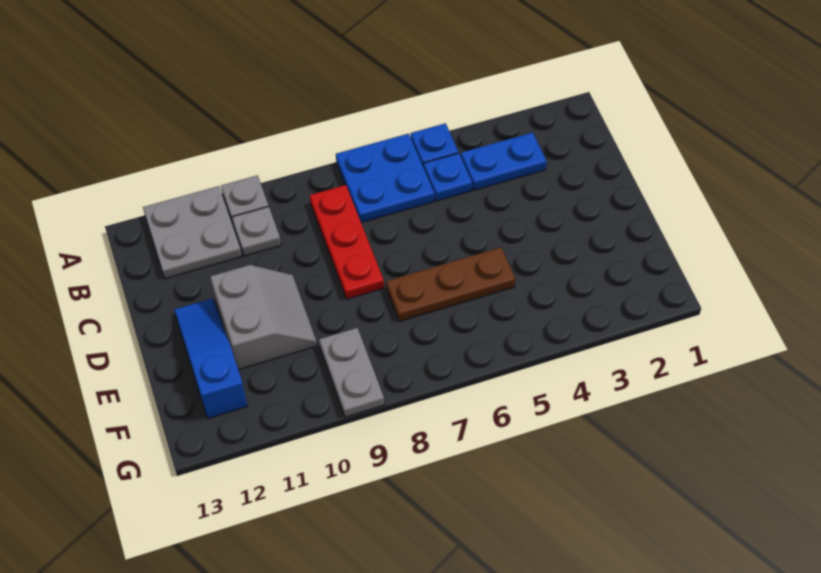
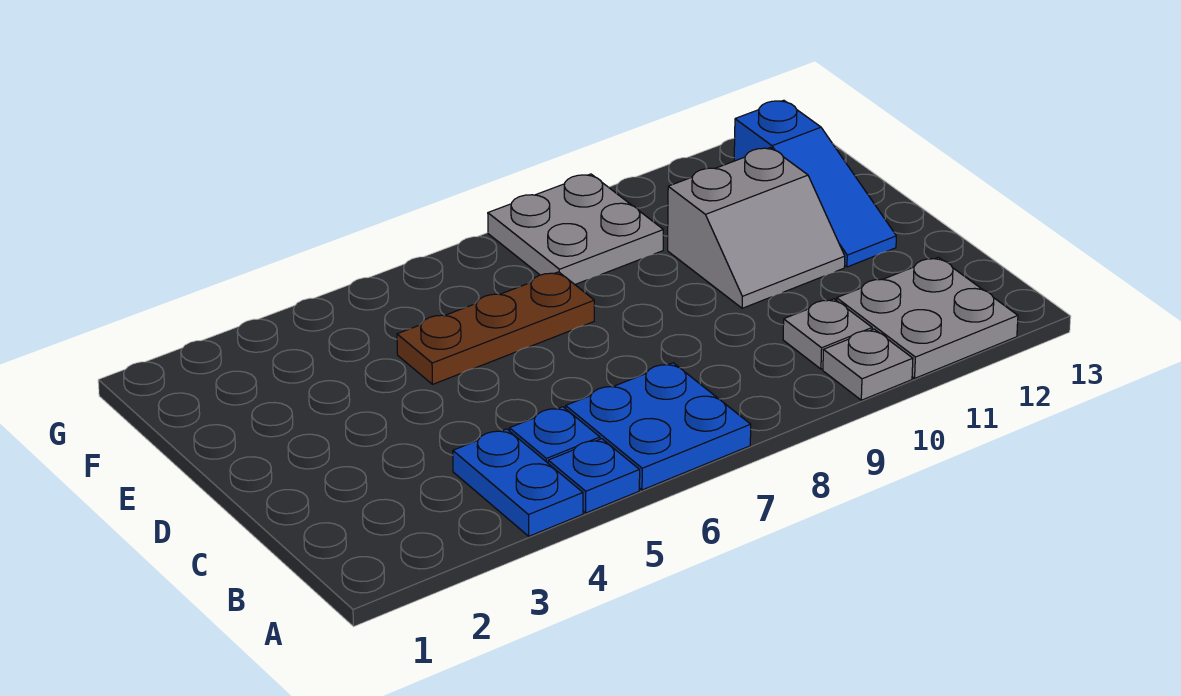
blue 1x2 plate [461,132,547,190] -> blue 1x2 plate turned to [453,429,583,536]
red 1x3 plate [310,185,384,299] -> none
grey 2x2 slope [210,265,317,370] -> grey 2x2 slope turned to [668,148,845,308]
grey 1x2 plate [319,328,384,417] -> grey 2x2 plate [488,174,663,284]

